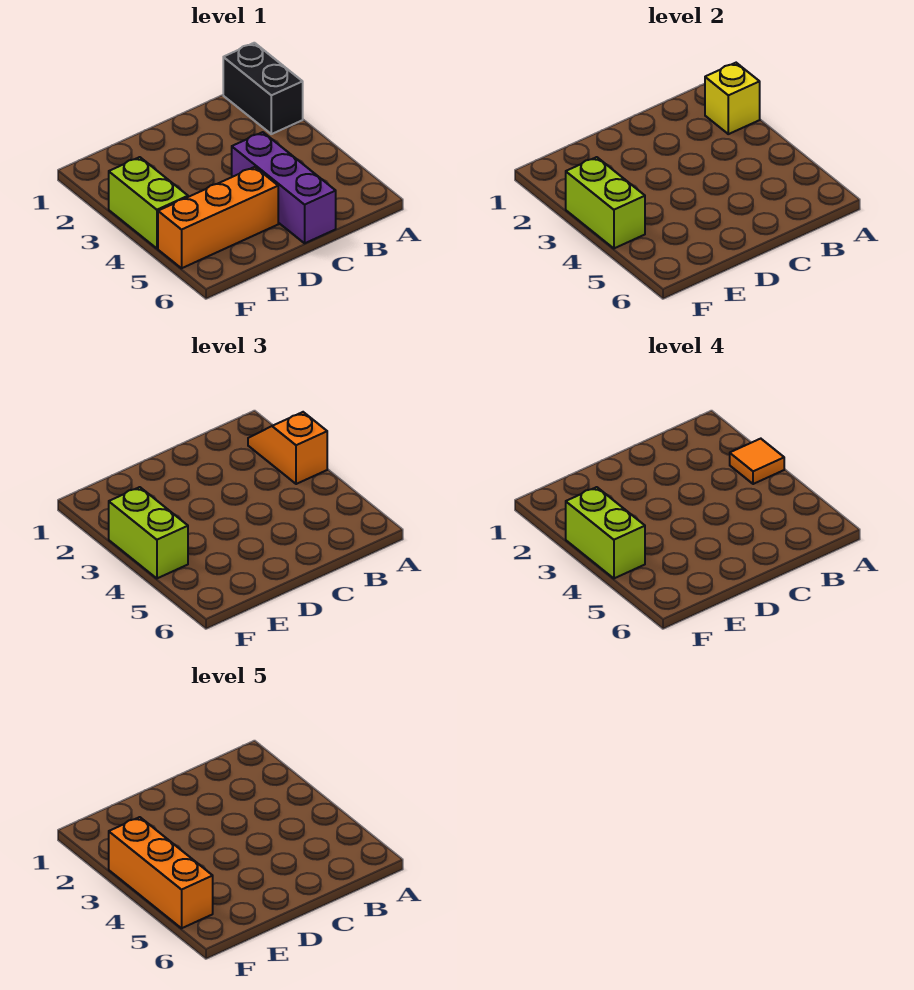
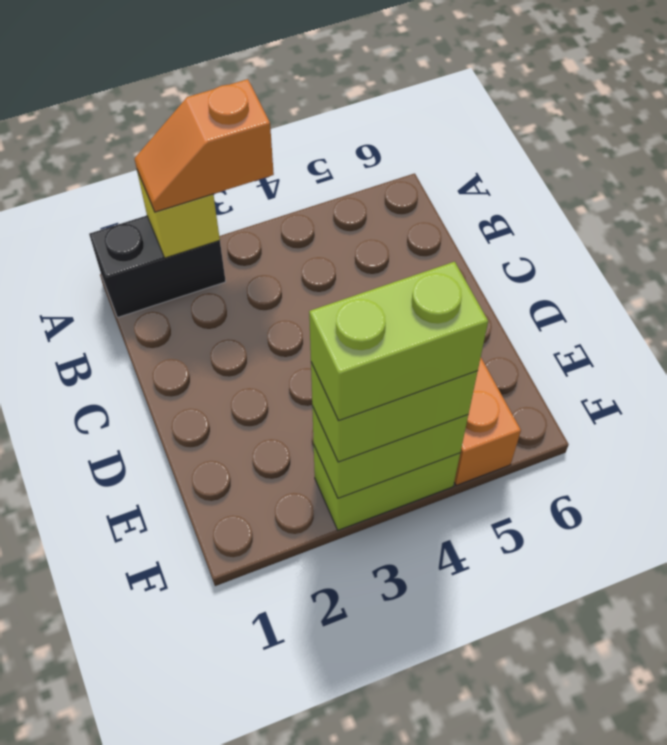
orange 1x1 tile [730,439,784,484] -> none
purple 1x3 brick [232,132,336,243] -> none
orange 1x3 brick [109,817,213,928] -> none

